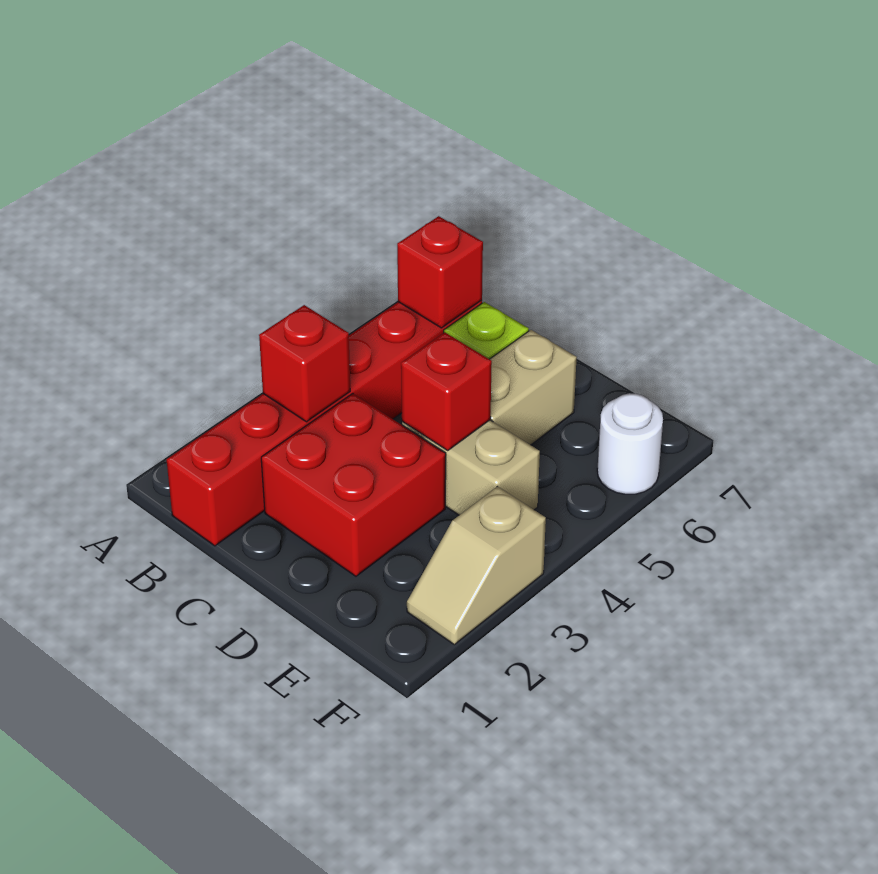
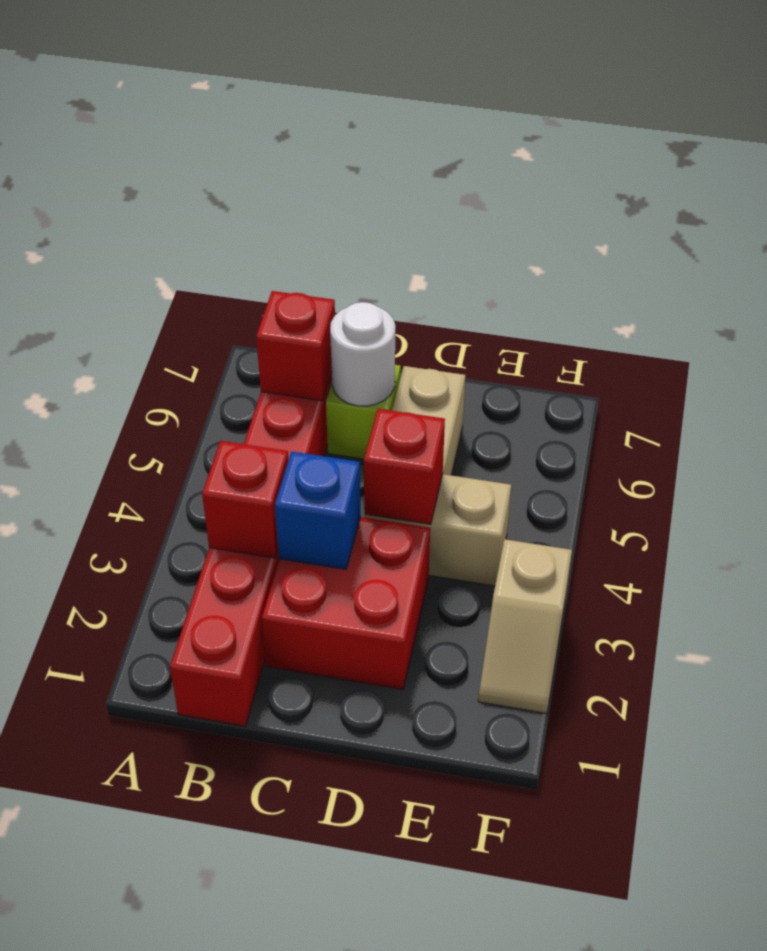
none -> blue 1x1 brick [275,452,361,569]
white 1x1 round brick [597,393,663,494] -> white 1x1 round brick moved to [330,302,395,406]

